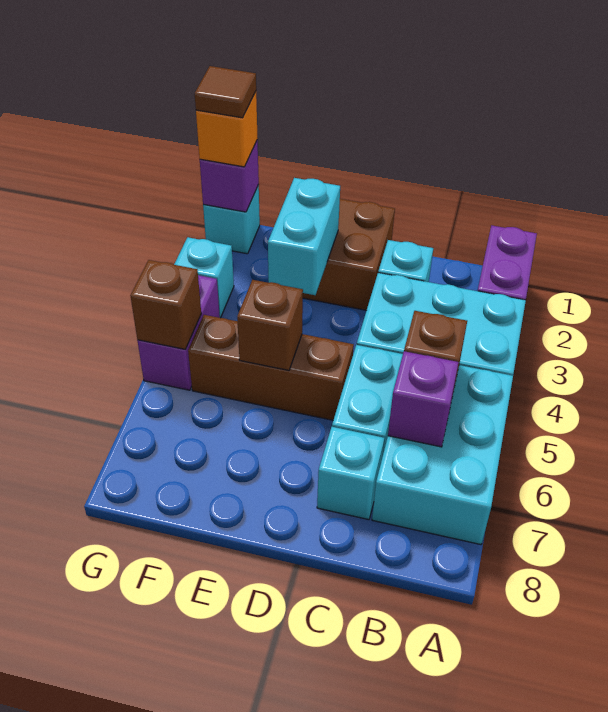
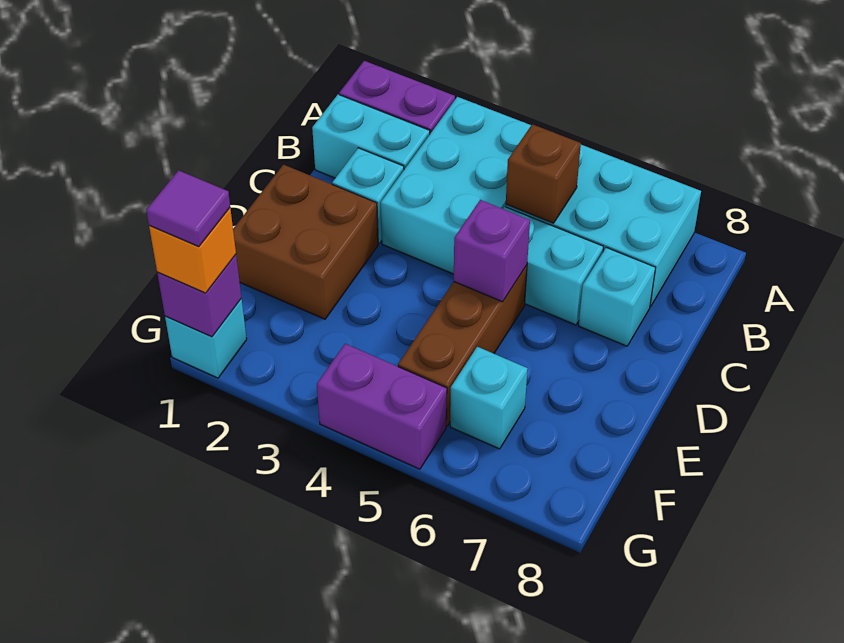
purple 1x1 brick [388,351,459,447] -> purple 1x1 brick moved to [454,200,530,302]
cyan 1x2 brick [268,178,340,295] -> cyan 1x2 brick moved to [312,94,430,178]
brown 1x1 brick [237,280,303,370] -> none
brown 1x1 tile [195,66,256,118] -> purple 1x1 tile [146,170,230,247]
cyan 1x1 brick [174,237,234,318] -> cyan 1x1 brick moved to [450,347,528,449]
brown 1x1 brick [130,260,201,349] -> none

